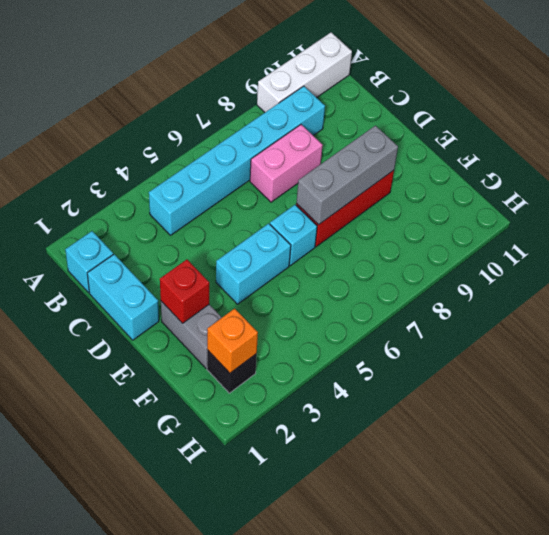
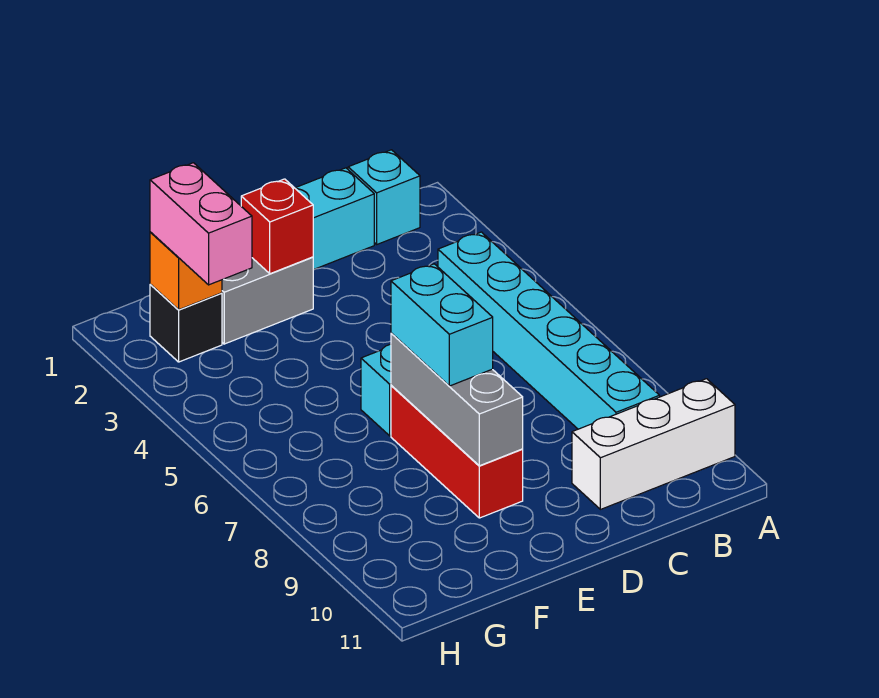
white 1x3 brick [257,32,352,112] -> white 1x3 brick turned to [572,379,735,509]
pink 1x2 brick [250,125,323,202] -> pink 1x2 brick moved to [150,163,252,285]
cyan 1x2 brick [216,223,291,304] -> cyan 1x2 brick moved to [391,264,493,386]

